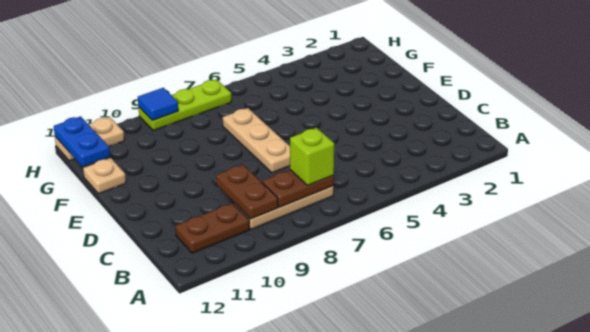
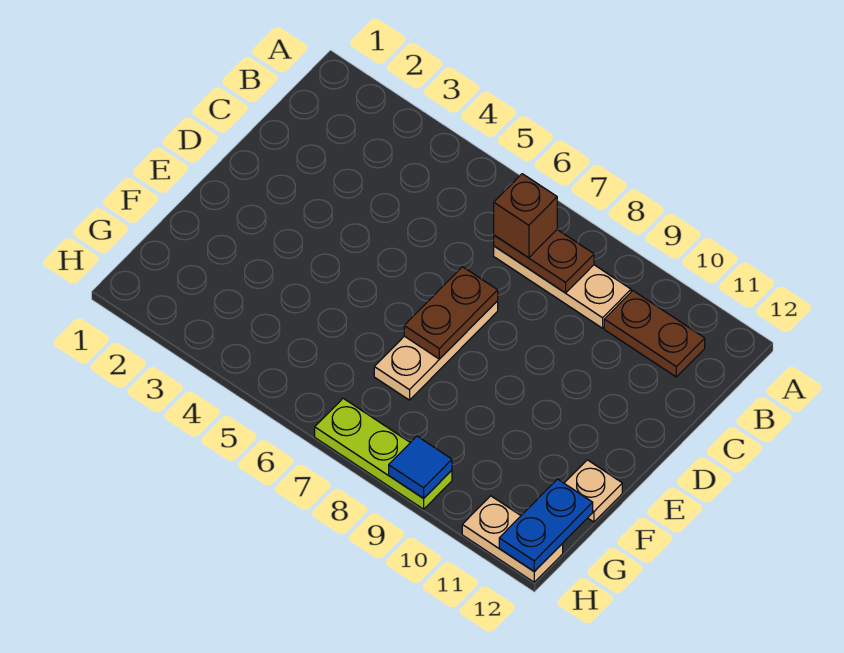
lime 1x1 brick [290,128,334,185] -> brown 1x1 brick [494,174,557,258]
brown 1x2 plate [216,165,278,219] -> brown 1x2 plate moved to [404,267,498,359]

